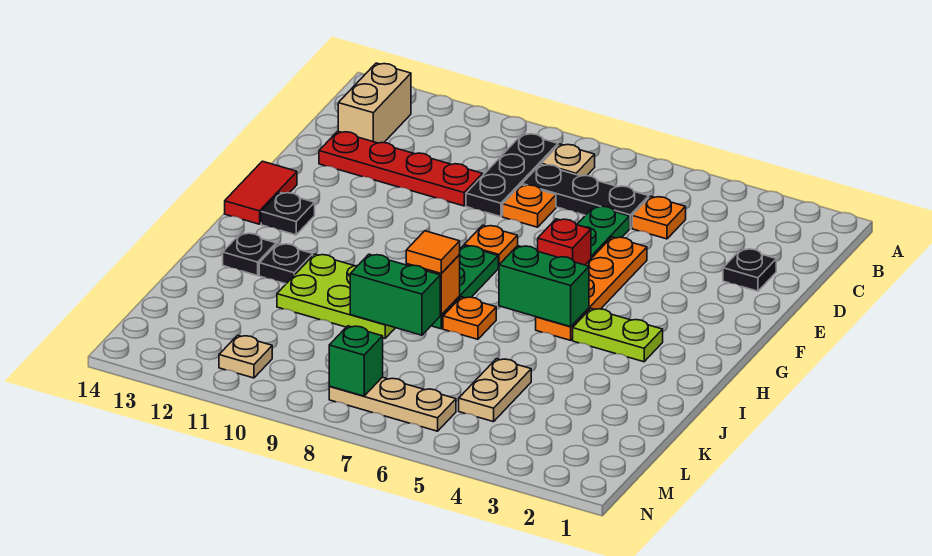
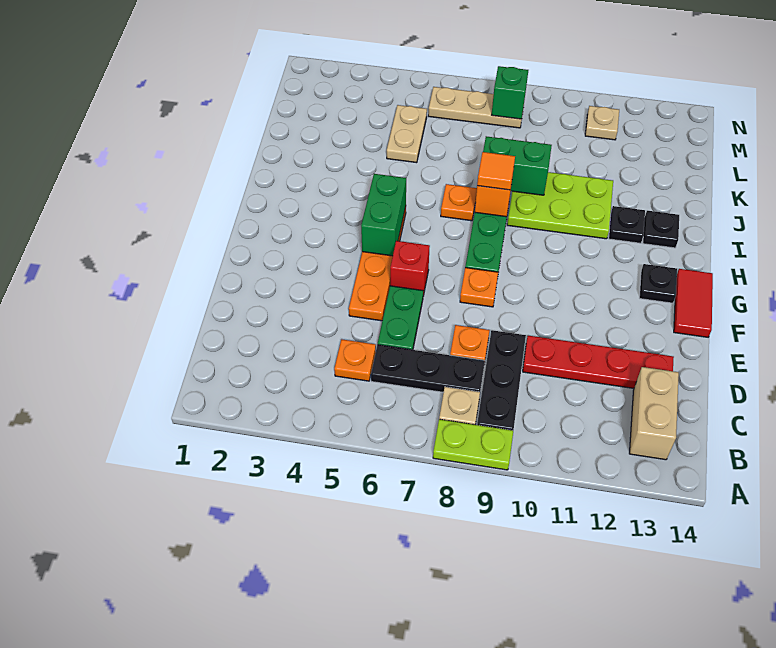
black 1x1 plate [723,249,776,291] -> none
lime 1x2 plate [573,309,663,362] -> lime 1x2 plate moved to [433,419,513,470]
green 1x2 brick [499,246,589,327] -> green 1x2 brick turned to [361,174,406,256]

